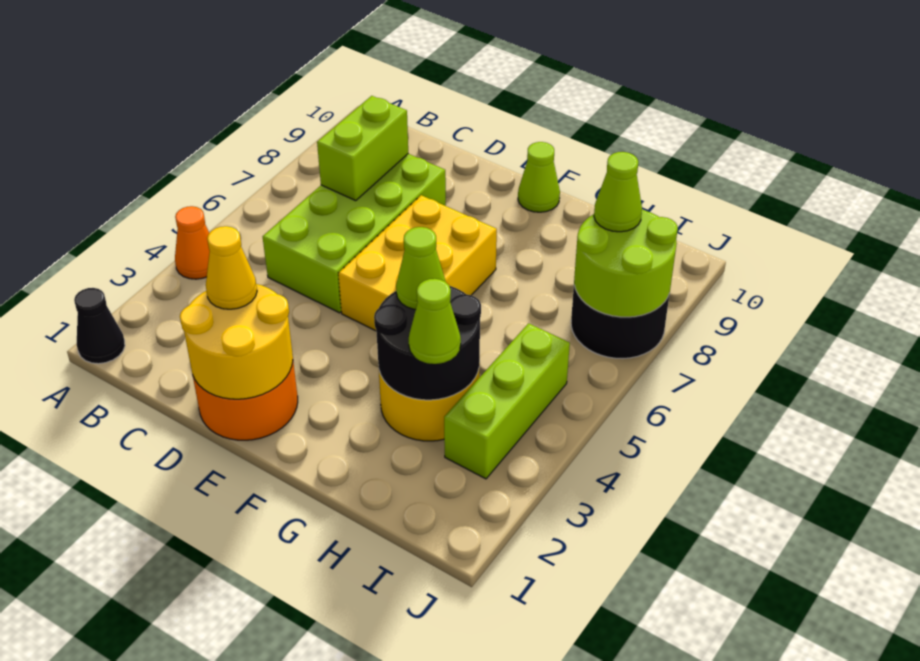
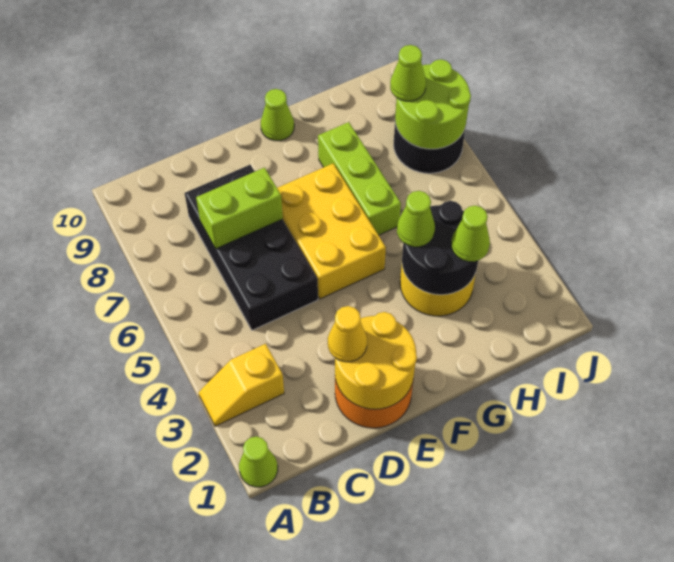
black 1x1 cone [74,288,125,364] -> lime 1x1 cone [239,436,278,487]
none -> yellow 1x2 slope [198,344,284,426]
orange 1x1 cone [175,206,210,279] -> none
lime 2x4 brick [263,154,446,313] -> black 2x4 brick [185,165,318,330]
lime 1x2 brick [317,96,408,201] -> lime 1x2 brick turned to [196,168,283,249]
lime 1x3 brick [444,323,570,479] -> lime 1x3 brick moved to [318,122,401,235]

